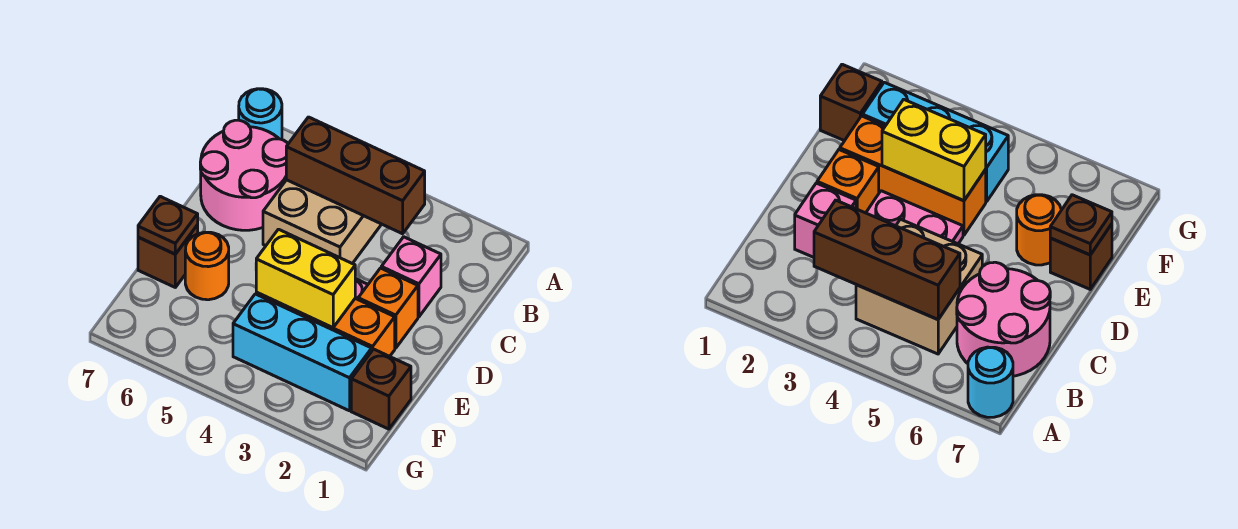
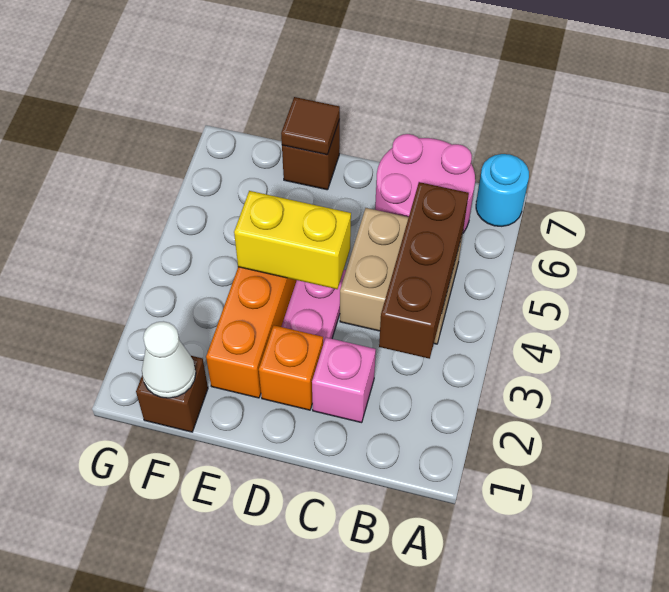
yellow 1x2 brick [256,229,355,328] -> yellow 1x2 brick turned to [234,191,351,289]
orange 1x1 round brick [185,232,229,300] -> none
brown 1x1 plate [138,196,198,254] -> brown 1x1 tile [281,97,340,155]
none -> white 1x1 cone [142,321,196,398]
cyan 1x3 brick [233,294,372,411] -> none

